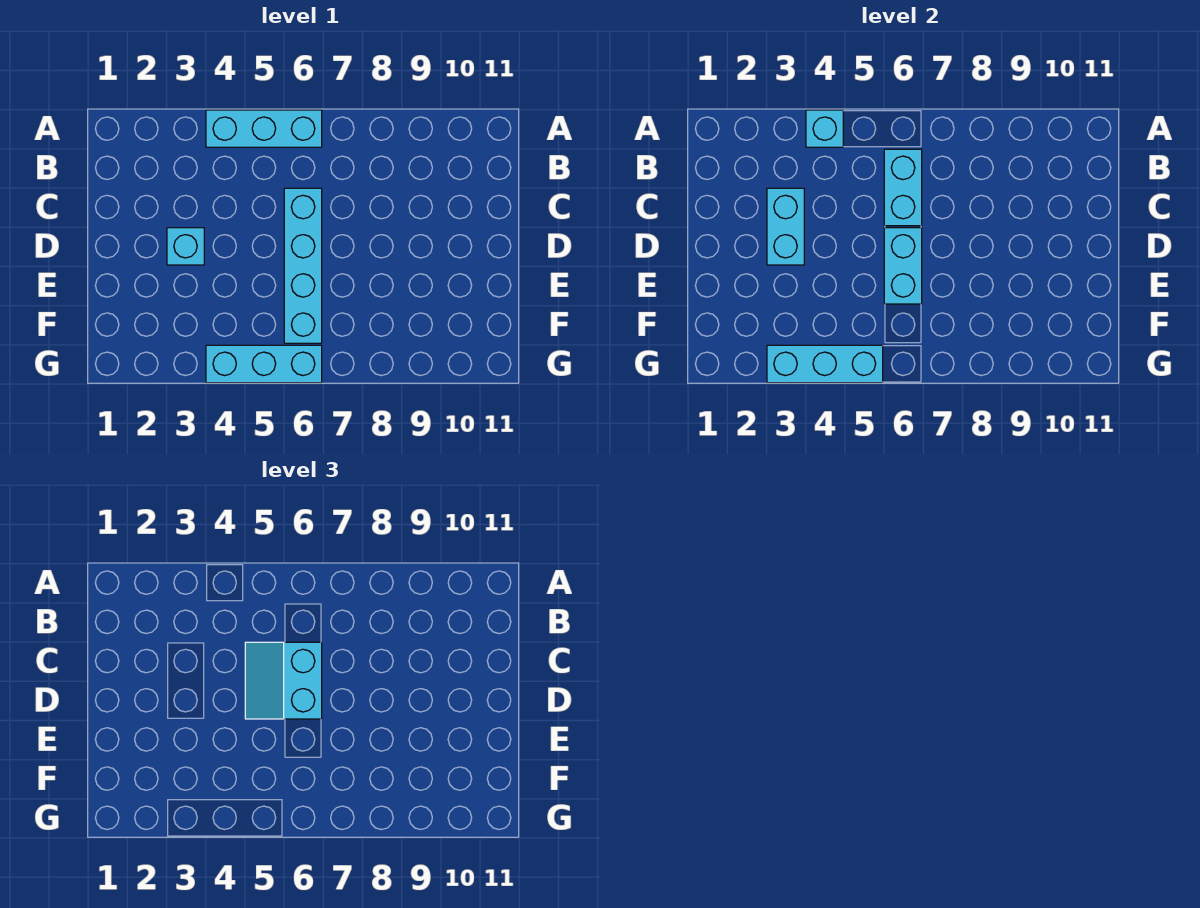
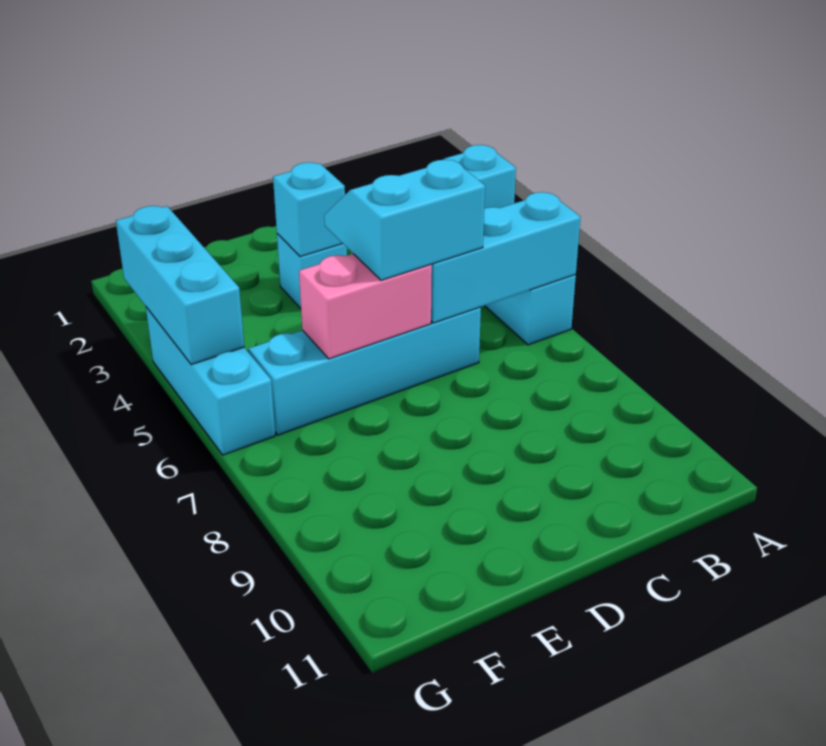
cyan 1x2 brick [884,149,922,226] -> cyan 1x3 brick [431,192,580,323]
cyan 1x2 brick [767,188,804,265] -> cyan 1x1 brick [273,162,345,257]
cyan 1x2 brick [884,228,922,304] -> pink 1x2 brick [299,254,432,359]

